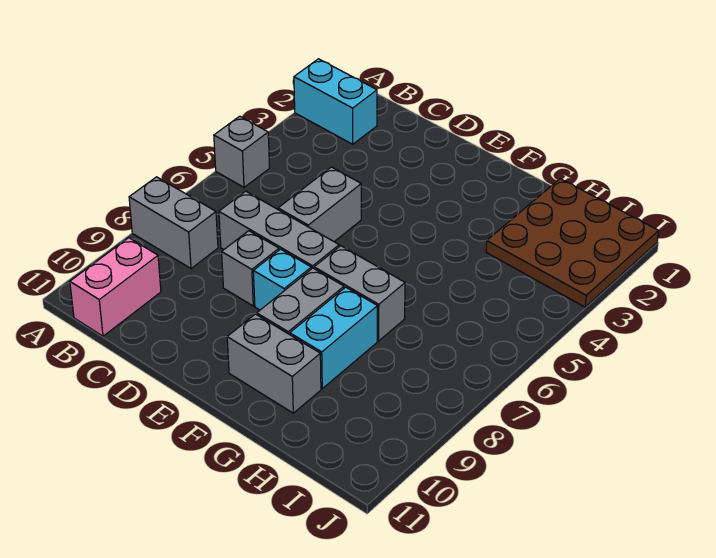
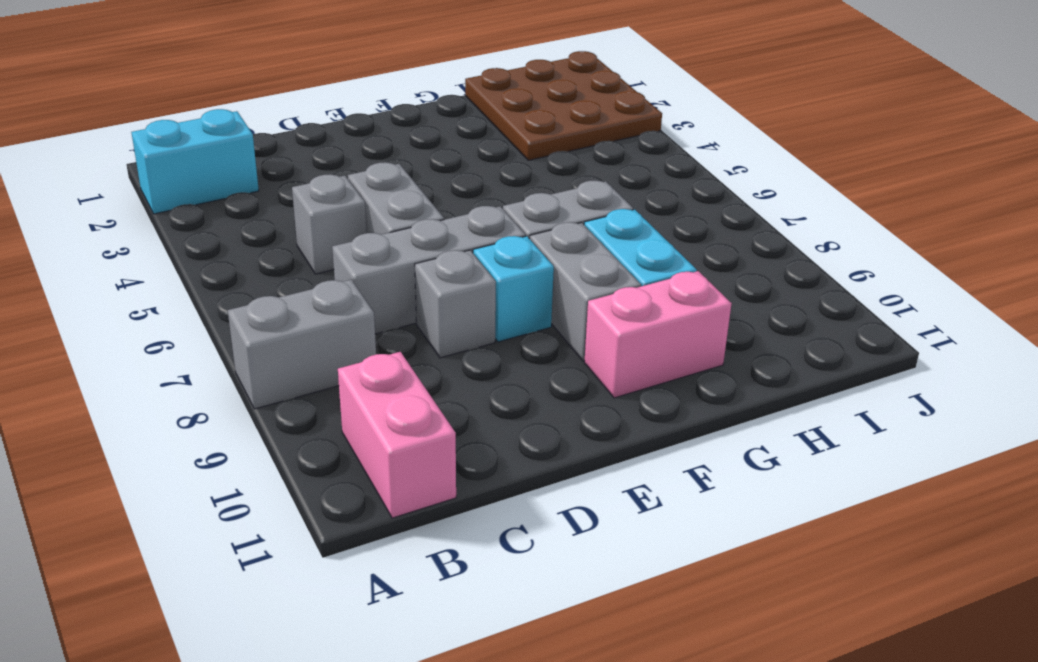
grey 1x1 brick [214,116,270,187] -> grey 1x1 brick moved to [292,174,367,274]
grey 1x2 brick [227,314,321,413] -> pink 1x2 brick [584,271,732,398]

